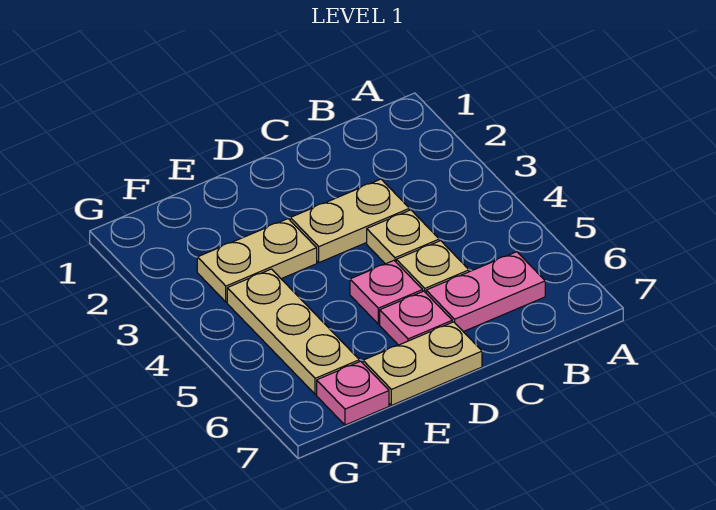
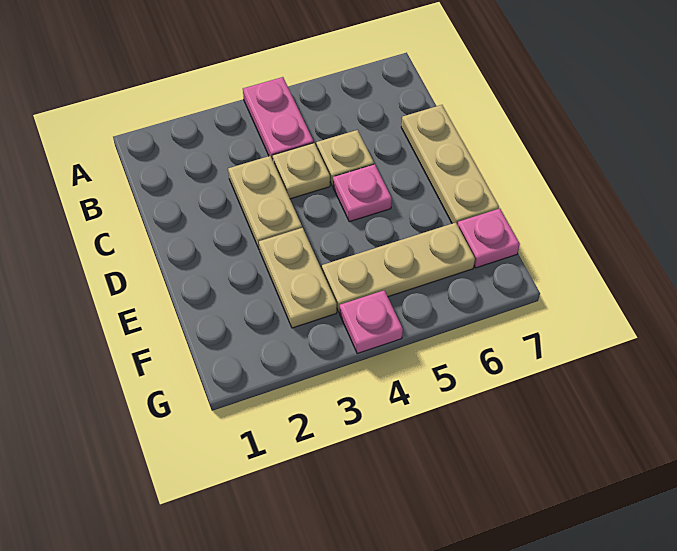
pink 1x2 plate [426,252,545,332] -> pink 1x2 plate moved to [243,77,314,160]
pink 1x1 plate [380,291,452,345] -> pink 1x1 plate moved to [340,290,403,354]
tan 1x2 plate [363,322,482,405] -> tan 1x3 plate [401,105,499,225]

